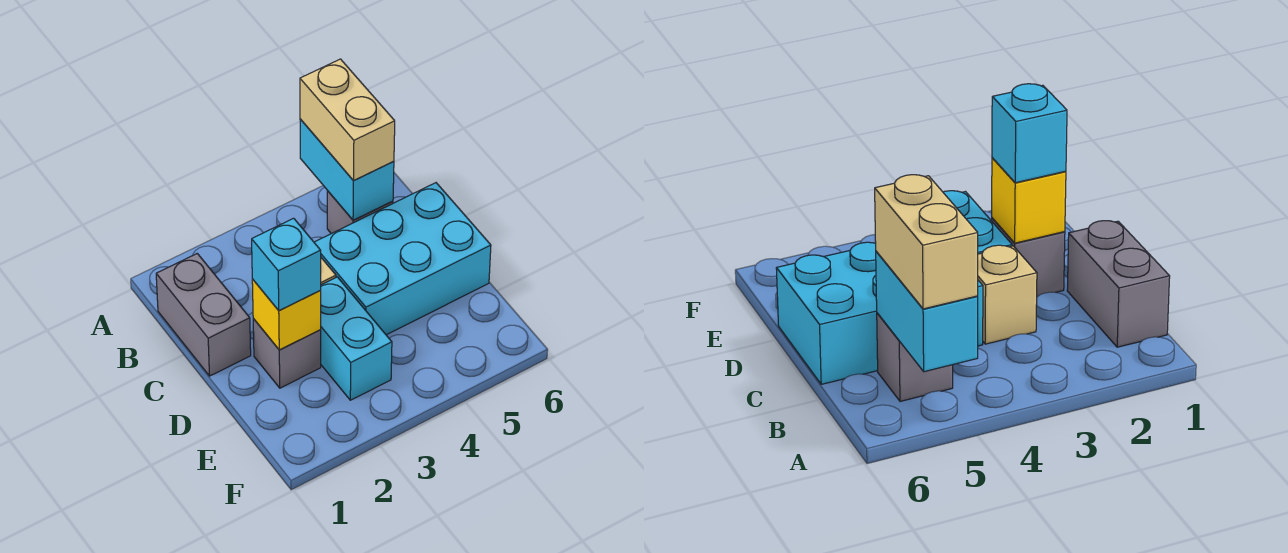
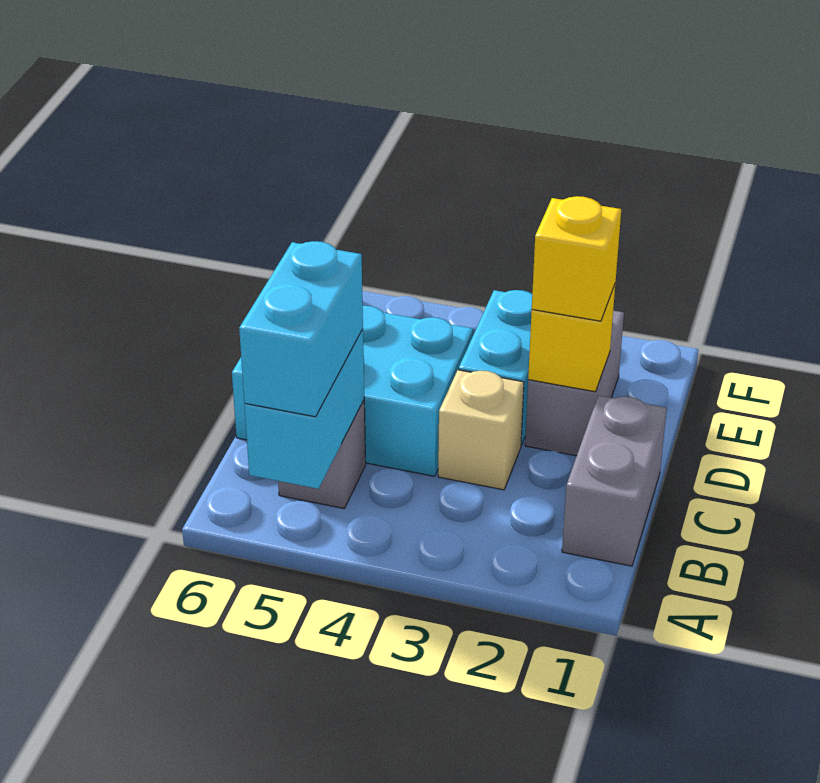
tan 1x2 brick [300,59,395,181] -> cyan 1x2 brick [239,241,363,417]
grey 1x1 brick [253,319,321,388] -> grey 1x2 brick [525,311,624,456]
cyan 1x1 brick [252,218,321,310] -> yellow 1x1 brick [532,196,621,321]

